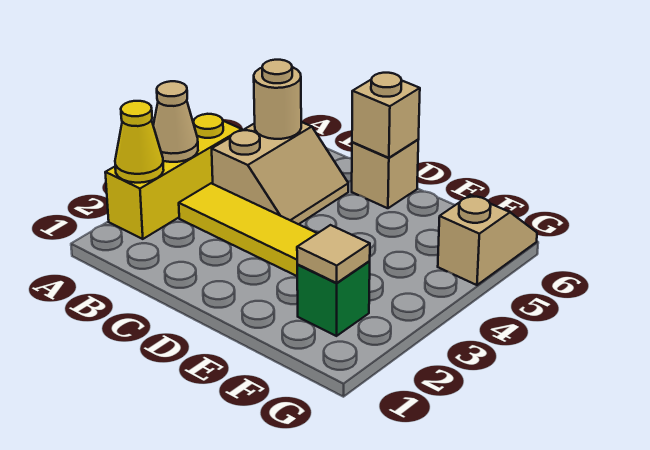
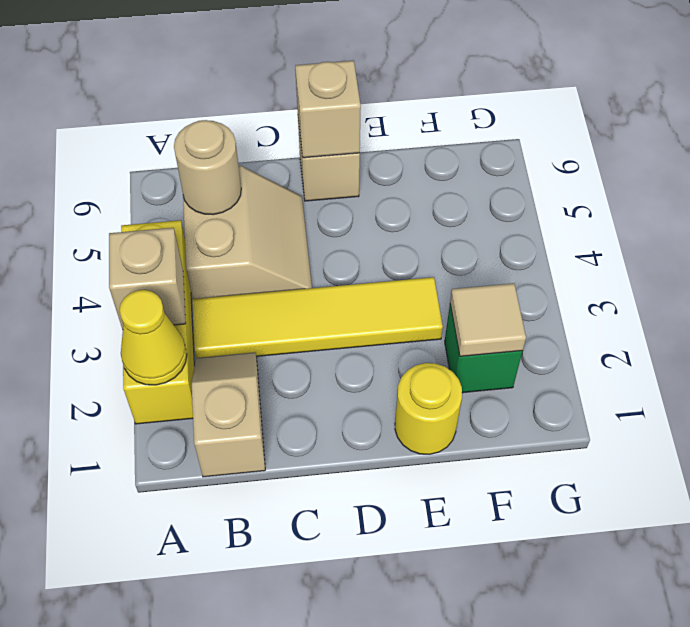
tan 1x1 cone [153,81,198,162] -> tan 1x1 brick [109,228,186,330]
none -> yellow 1x1 round brick [395,363,462,454]
tan 1x2 slope [438,195,537,285] -> tan 1x2 slope moved to [192,352,265,477]

